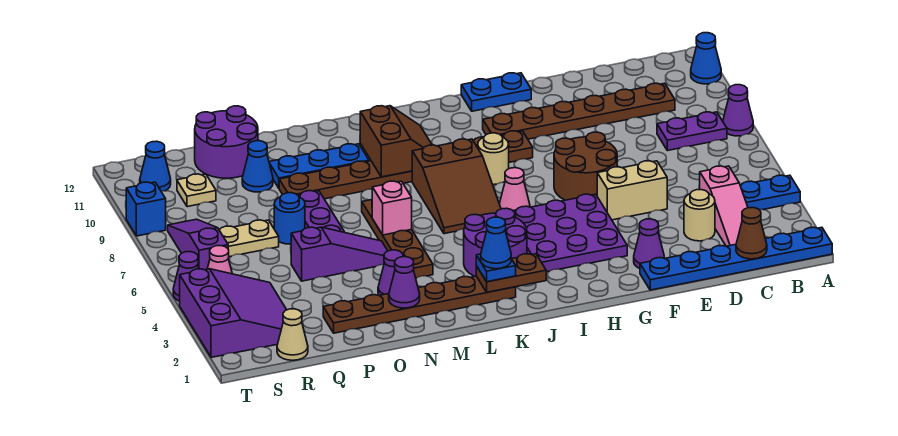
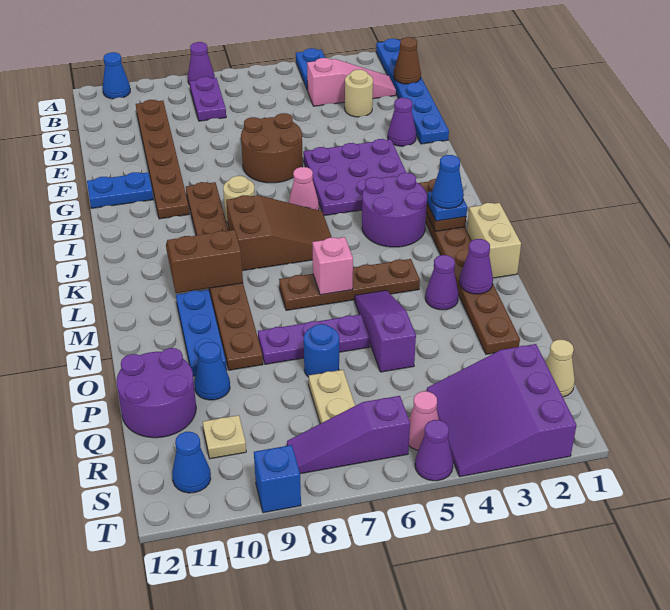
tan 1x2 brick [597,161,667,220] -> tan 1x2 brick moved to [467,203,521,278]
blue 1x2 plate [461,73,531,111] -> blue 1x2 plate turned to [87,172,153,208]
purple 3x3 slope [180,269,287,357] -> purple 3x3 slope turned to [427,344,576,477]

